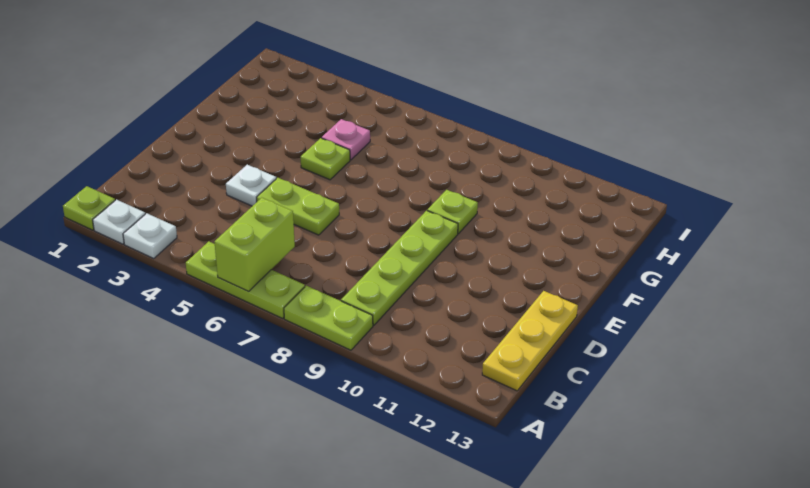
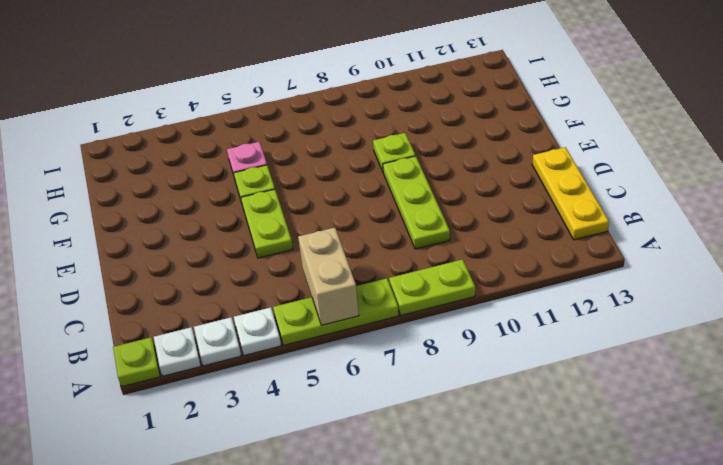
lime 1x2 brick [215,198,295,291] -> tan 1x2 brick [298,228,359,325]
lime 1x4 plate [341,211,458,326] -> lime 1x3 plate [383,156,450,249]
white 1x1 plate [226,165,276,206] -> white 1x1 plate moved to [234,307,281,356]
lime 1x2 plate [257,178,339,235] -> lime 1x2 plate turned to [241,189,293,258]

